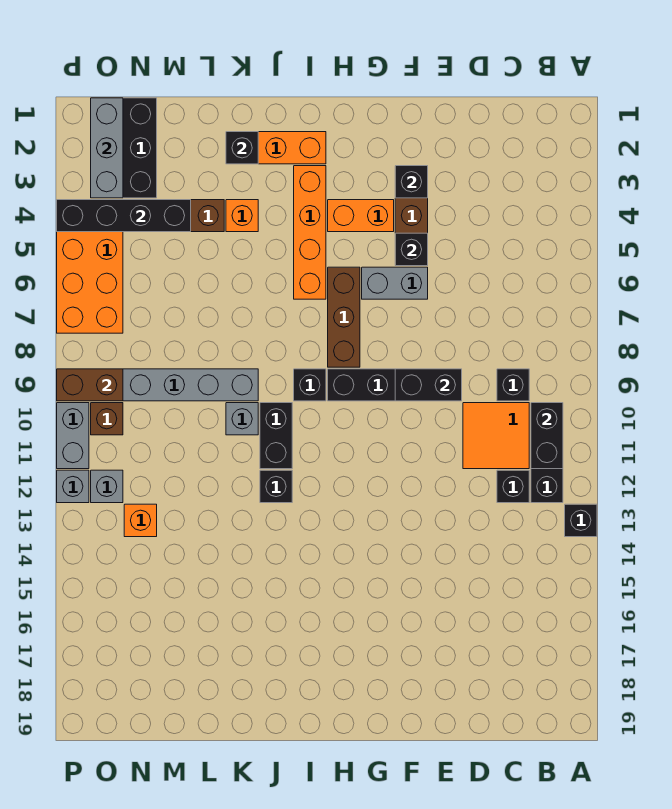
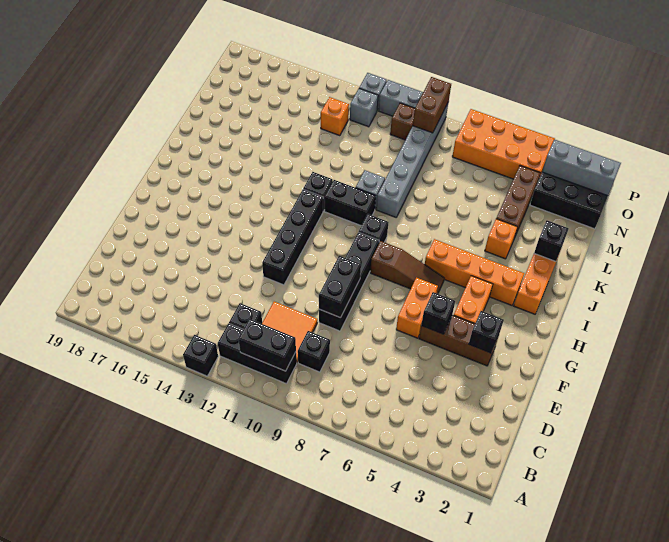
grey 1x2 brick [362,267,428,299] -> orange 1x2 brick [396,278,438,338]
brown 1x3 brick [328,267,360,367] -> brown 1x3 slope [370,241,444,294]
black 1x4 brick [57,200,191,232] -> black 1x4 brick moved to [262,190,323,285]

